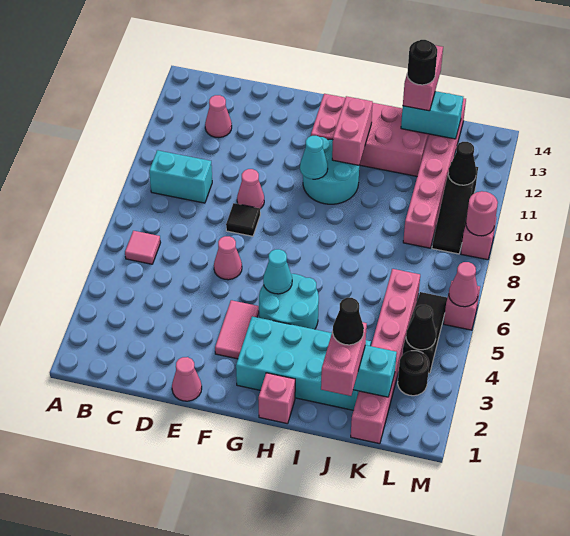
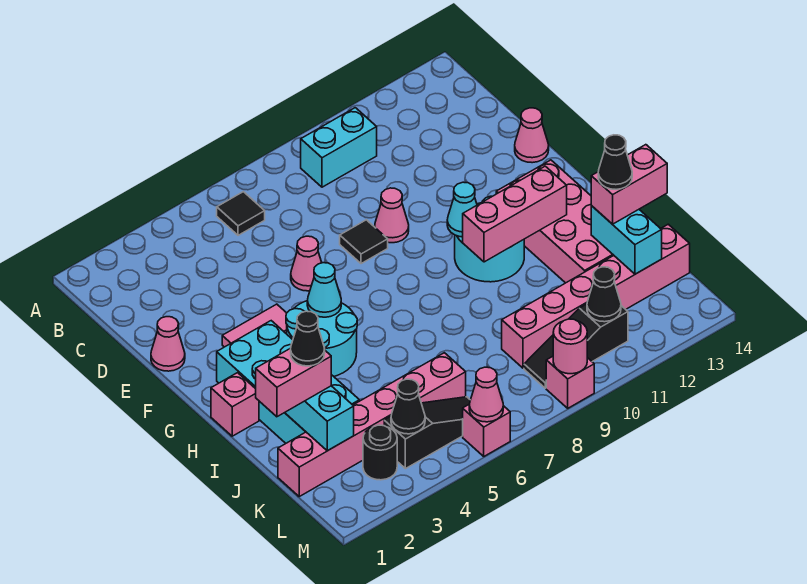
pink 1x1 tile [125,231,161,264] -> black 1x1 tile [217,192,265,235]
cyan 1x2 brick [149,150,212,203] -> cyan 1x2 brick turned to [301,108,377,187]
pink 1x1 cone [205,95,232,138] -> pink 1x1 cone moved to [515,108,549,163]
pink 1x2 brick [332,96,373,165] -> pink 1x3 brick [463,166,567,262]
black 1x1 round brick [407,40,437,85] -> black 1x1 cone [598,135,632,189]

